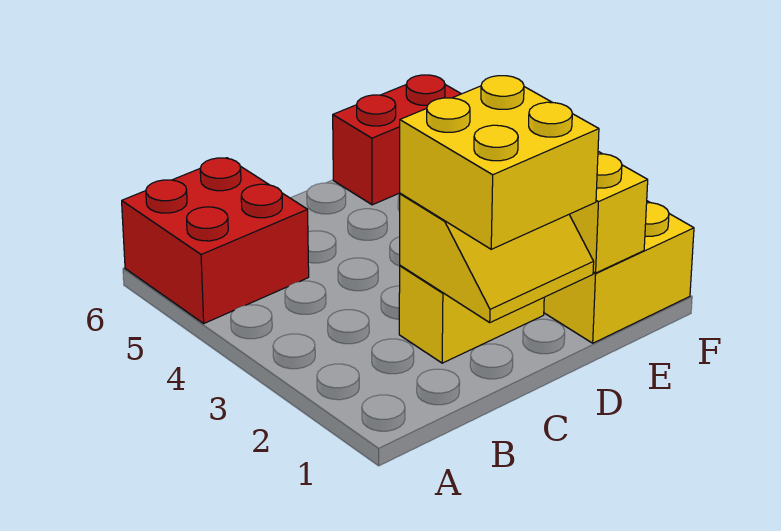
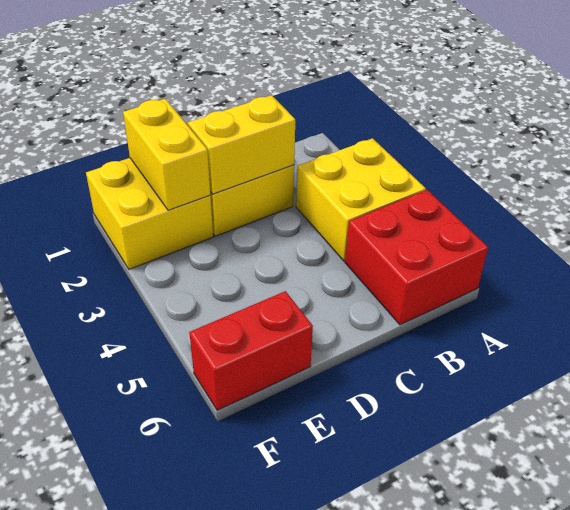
yellow 2x2 brick [400,76,599,249] -> yellow 2x2 brick moved to [296,138,426,261]

